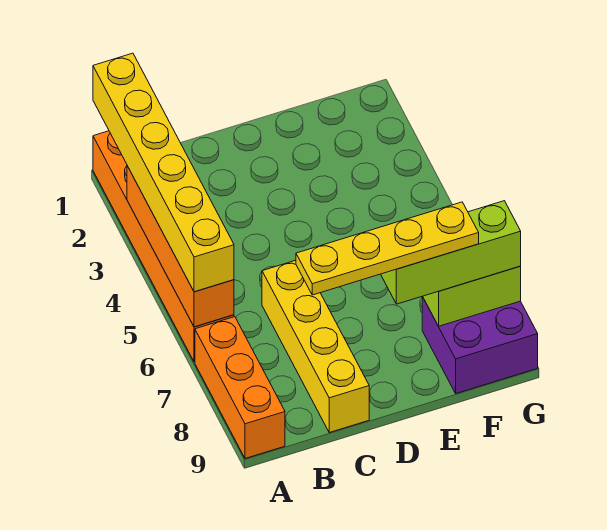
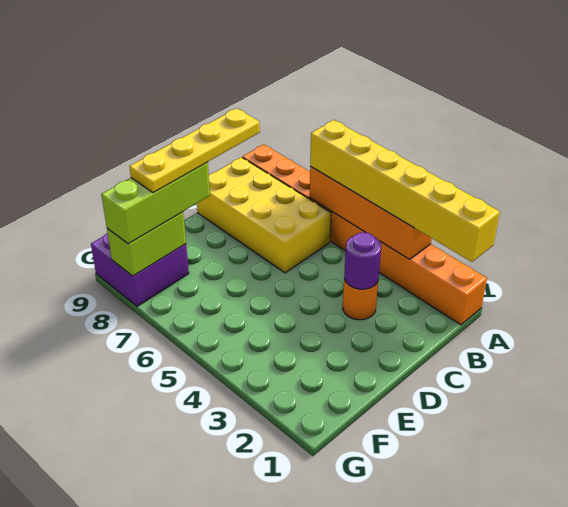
none -> orange 1x1 round brick [343,279,378,320]
none -> purple 1x1 round brick [344,233,381,289]
yellow 1x4 brick [262,260,369,433] -> yellow 2x4 brick [197,157,331,273]

